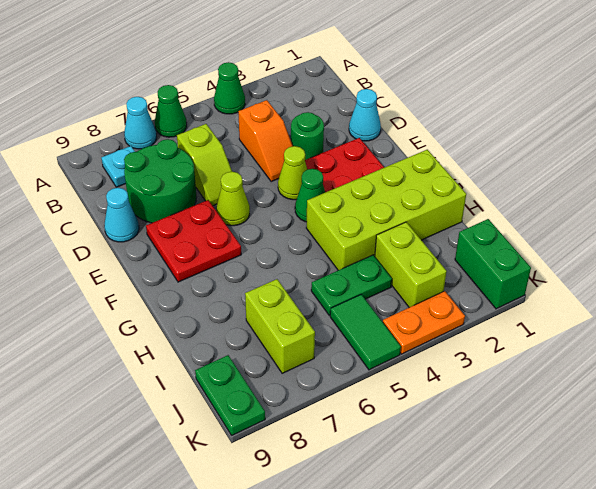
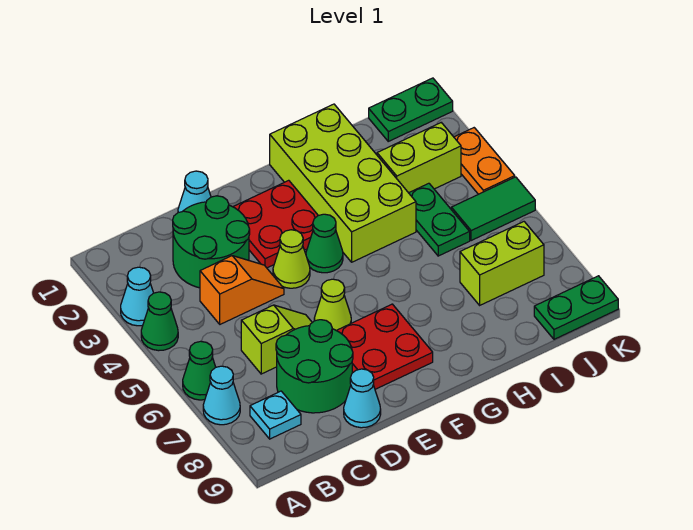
none -> cyan 1x1 cone [121,267,153,326]
green 1x1 round brick [291,112,324,160] -> green 2x2 round brick [173,196,250,288]
green 1x2 brick [455,219,531,309] -> green 1x2 plate [369,78,453,141]

